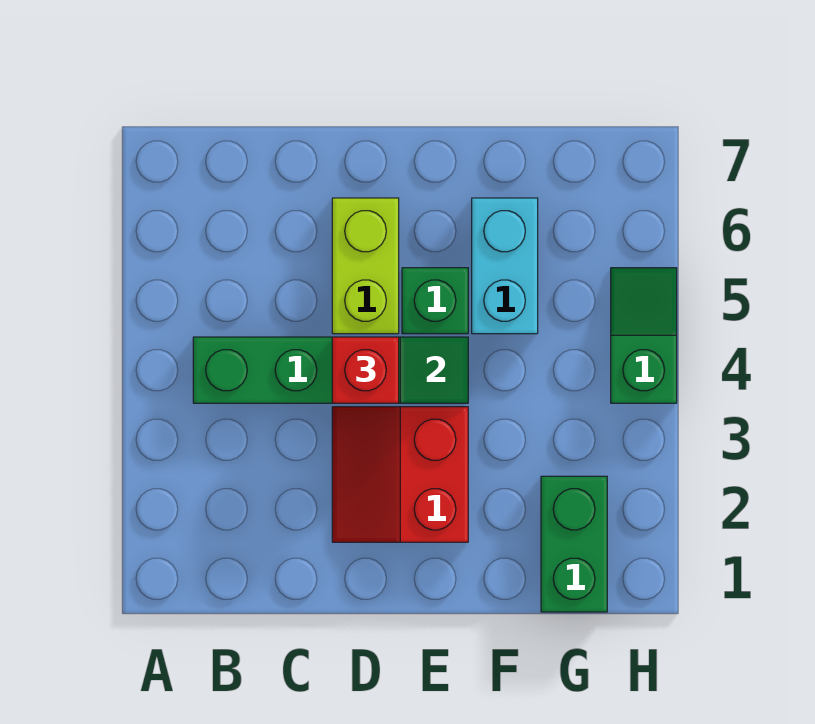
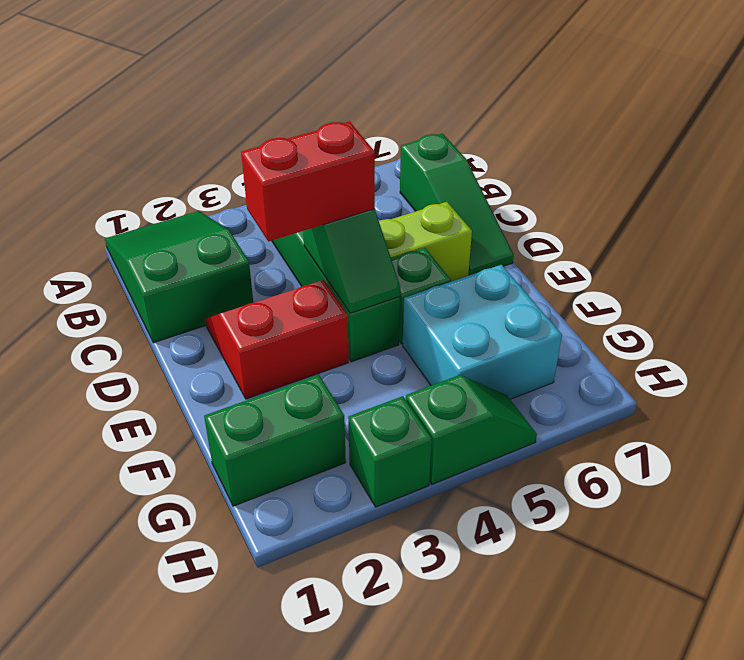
none -> green 2x3 slope [105,211,253,343]
none -> green 1x3 slope [400,133,514,276]
red 1x1 brick [332,337,399,403] -> red 1x2 brick [241,122,375,241]
cyan 1x2 brick [472,198,538,334] -> cyan 2x2 brick [403,265,562,399]
none -> green 1x1 brick [348,396,432,507]

